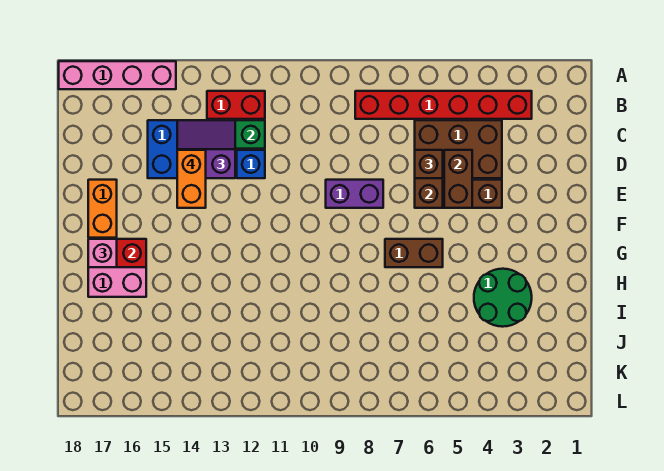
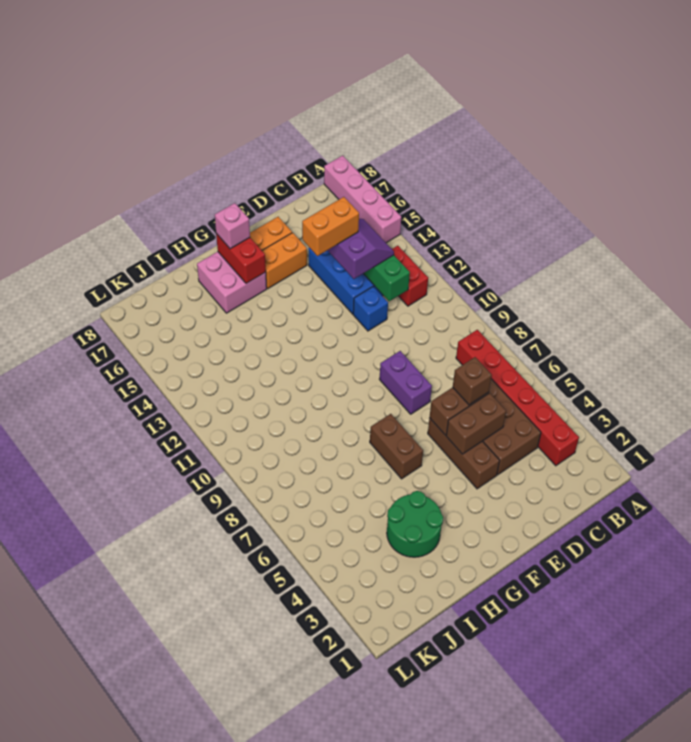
none -> orange 1x2 brick [262,233,307,288]

